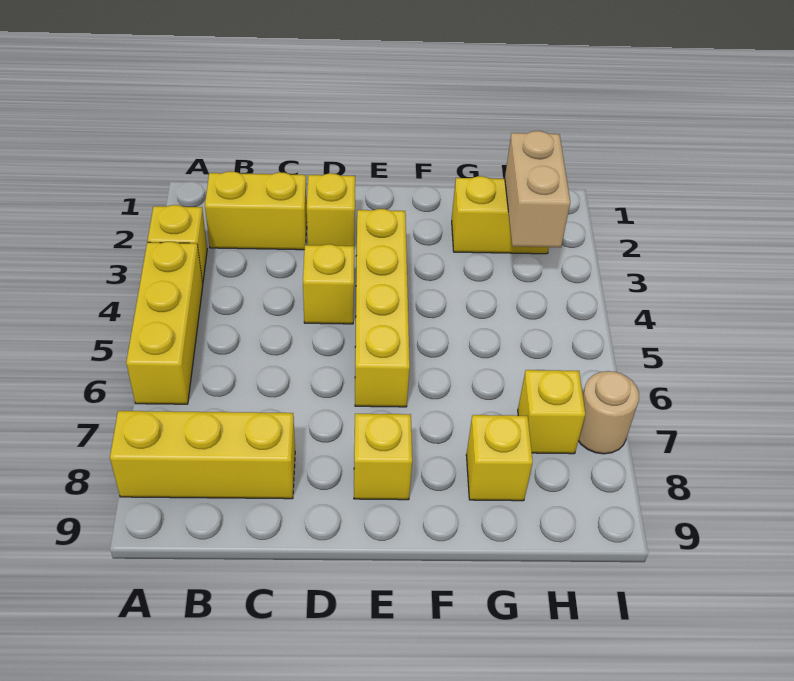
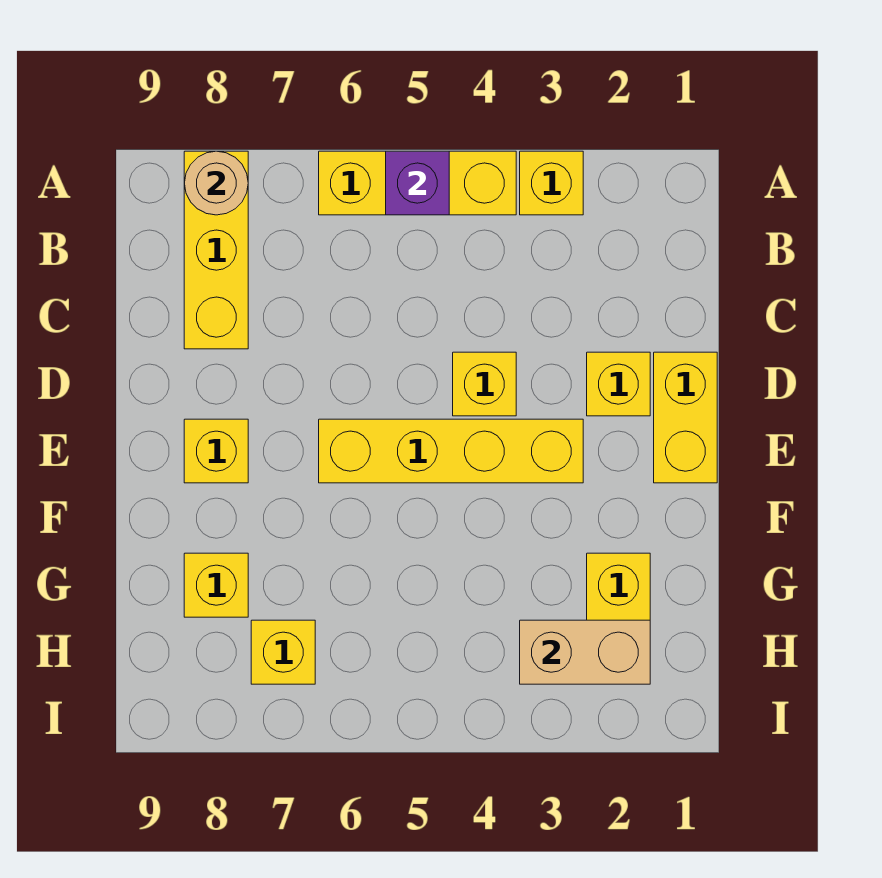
none -> purple 1x1 brick [386,151,449,215]
yellow 1x2 brick [205,171,307,250] -> yellow 1x2 brick moved to [654,352,717,483]
tan 1x1 round brick [578,371,639,454] -> tan 1x1 round brick moved to [184,151,248,215]

